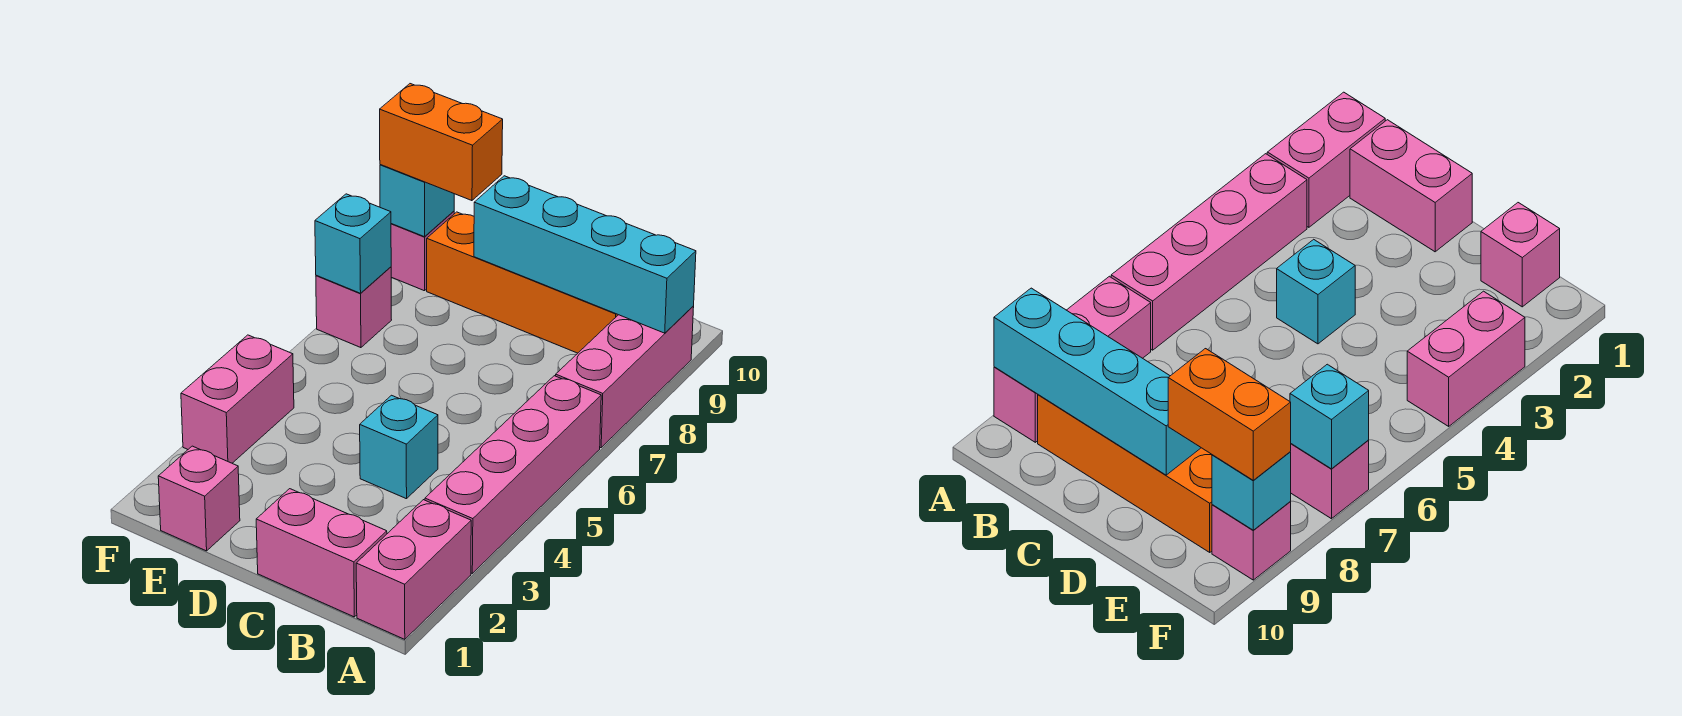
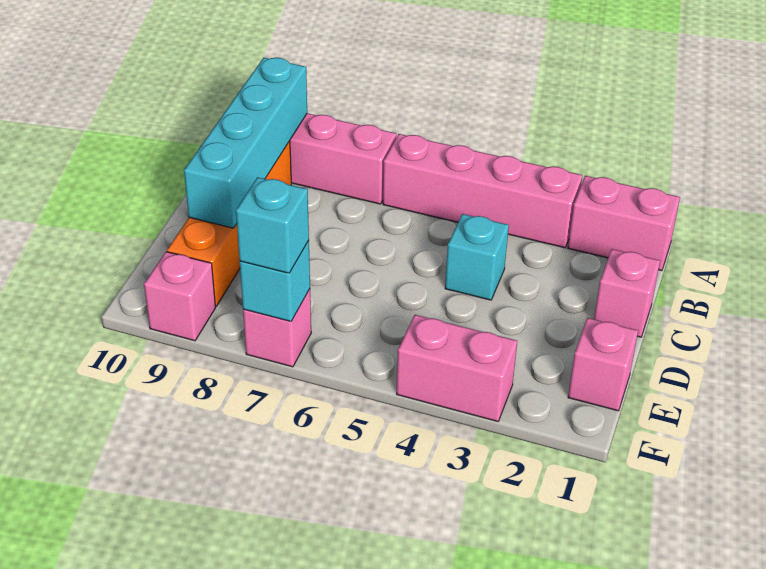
pink 1x2 brick [256,489,387,617] -> pink 1x1 brick [594,249,660,337]
orange 1x2 brick [380,84,503,201] -> none
cyan 1x1 brick [380,165,454,237] -> cyan 1x1 brick moved to [236,177,309,273]

